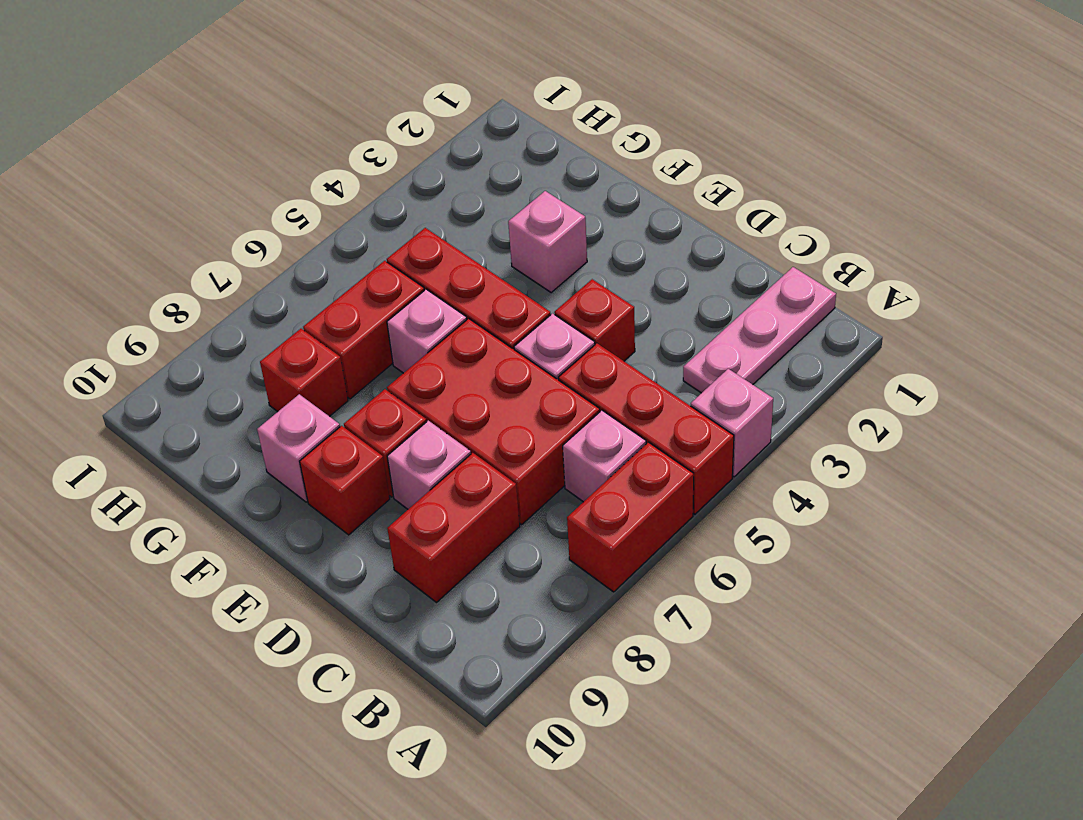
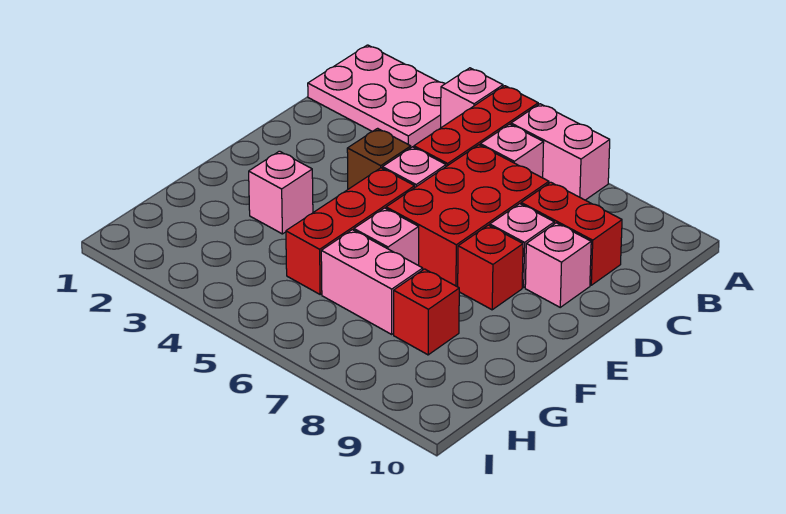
red 1x2 brick [567,442,694,592] -> pink 1x2 brick [511,104,610,200]
pink 1x3 plate [683,267,836,393] -> pink 2x3 plate [308,45,445,147]
red 1x1 brick [554,279,635,361] -> brown 1x1 brick [347,128,411,189]
red 1x1 brick [300,426,390,535] -> none
pink 1x1 brick [257,394,340,502] -> pink 1x1 brick moved to [525,223,591,307]
red 1x2 brick [303,261,424,399] -> pink 1x2 brick [321,230,423,334]

